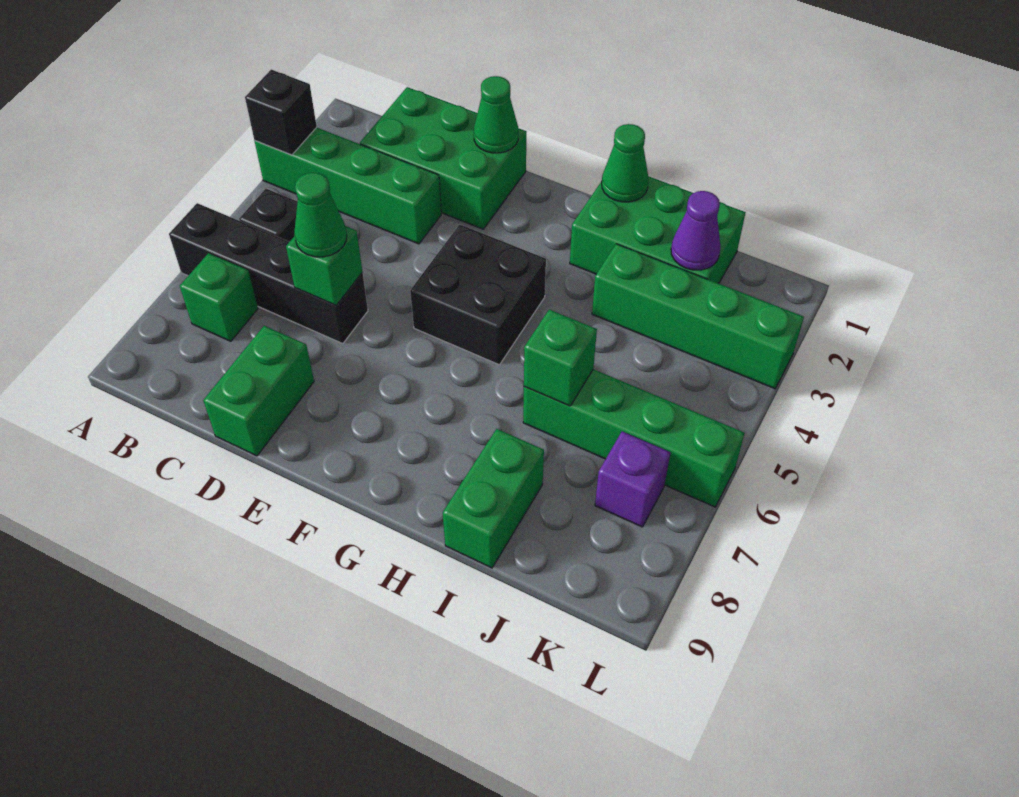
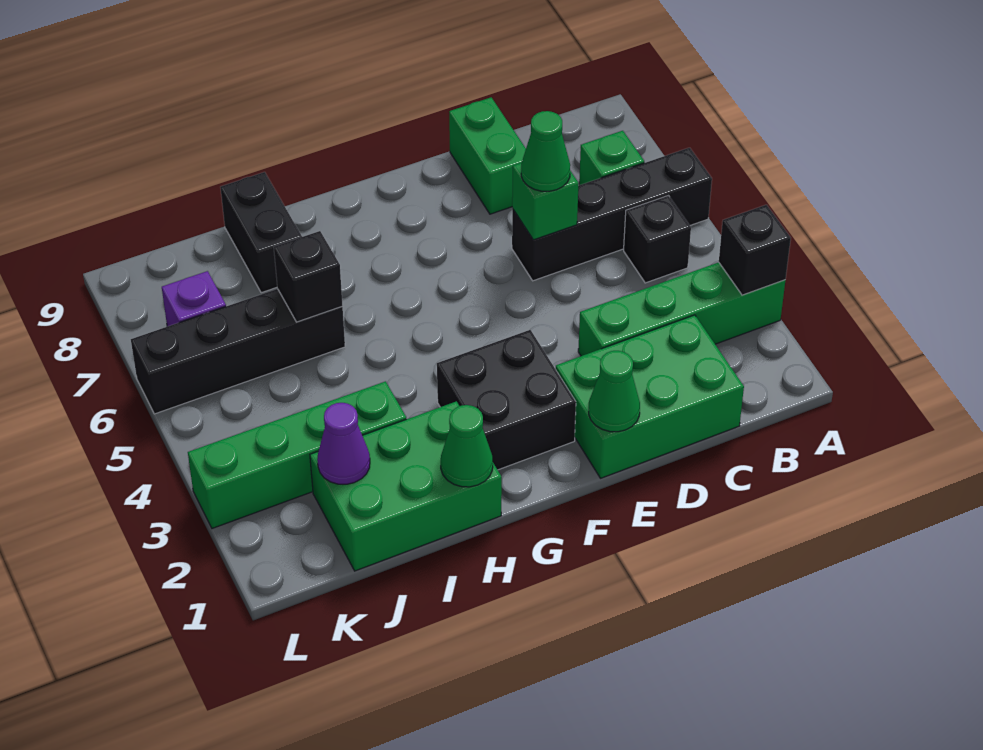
black 2x2 brick [410,224,546,365] -> black 2x2 brick moved to [437,330,576,470]
green 1x4 brick [523,369,745,507] -> black 1x4 brick [131,289,345,414]
green 1x1 brick [524,310,597,406] -> black 1x1 brick [274,231,343,322]
green 1x2 brick [443,429,544,568] -> black 1x2 brick [220,172,302,293]

